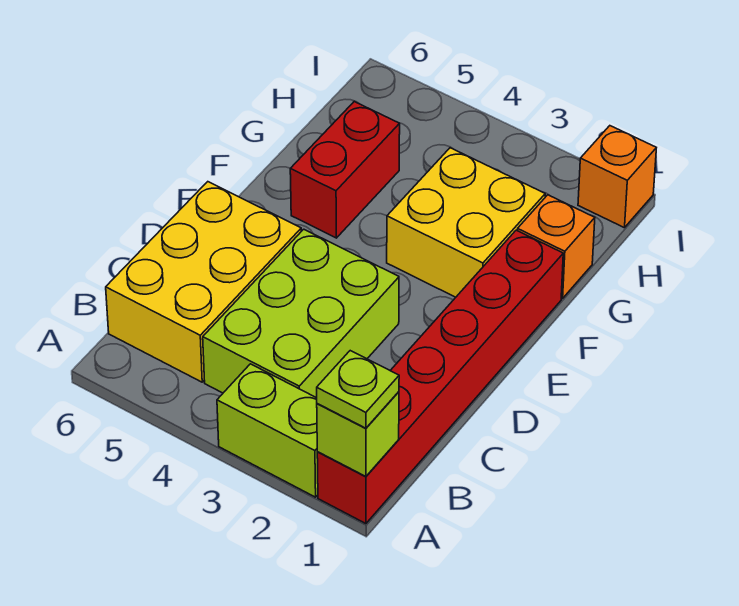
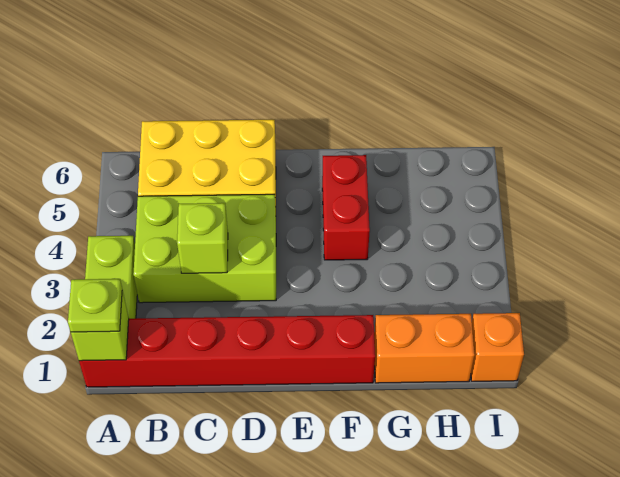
none -> lime 1x1 brick [177,203,228,273]
yellow 2x2 brick [387,148,545,297] -> none
red 1x2 brick [290,102,400,238] -> red 1x2 brick turned to [322,155,370,260]
orange 1x1 brick [517,195,595,298] -> orange 1x2 brick [374,314,475,383]

